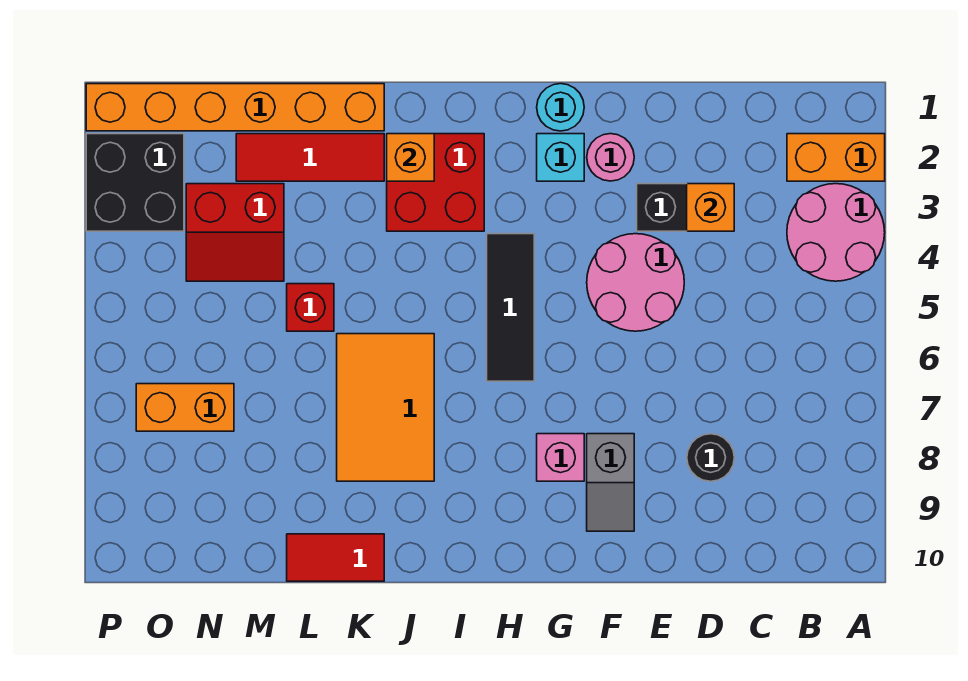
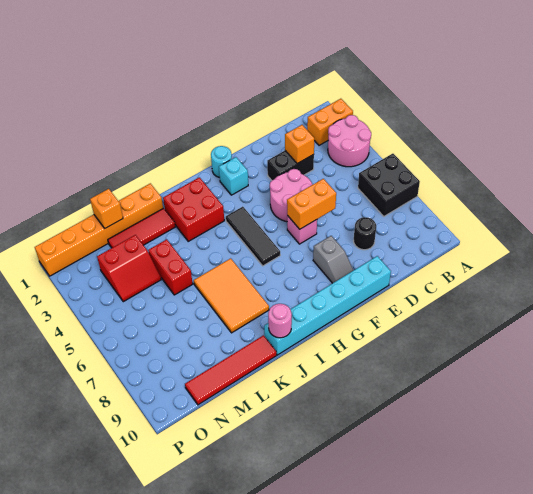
none -> cyan 1x6 brick [264,256,391,355]
pink 1x1 round brick [587,134,634,181] -> pink 1x1 round brick moved to [268,304,292,338]
pink 1x1 brick [537,434,584,481] -> pink 1x1 brick moved to [287,215,317,244]
orange 1x1 brick [387,134,434,181] -> orange 1x1 brick moved to [90,189,123,228]
red 1x2 tile [287,534,384,581] -> red 1x4 tile [185,335,277,405]
red 1x1 brick [287,284,334,331] -> red 1x2 brick [148,239,193,295]
orange 1x2 brick [136,384,234,431] -> orange 1x2 brick moved to [287,179,336,229]
black 2x2 brick [86,134,184,231] -> black 2x2 brick moved to [358,154,420,216]

